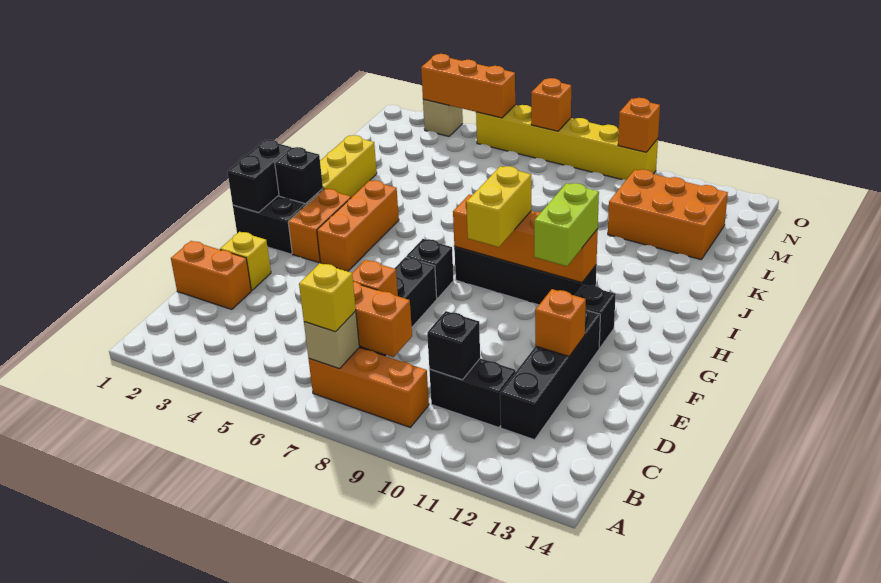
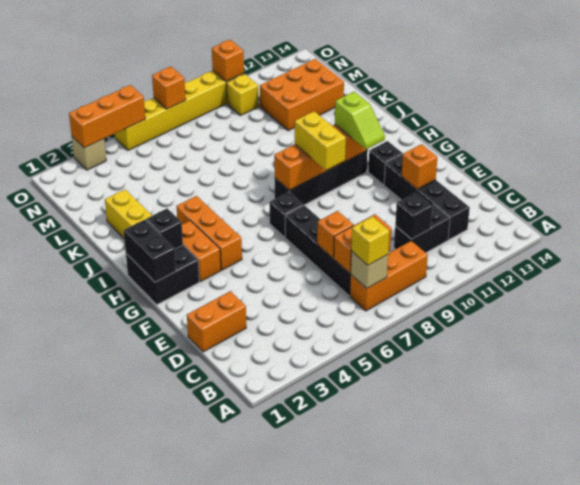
yellow 1x1 brick [220,232,271,290] -> yellow 1x1 brick moved to [226,74,259,116]
lime 1x2 brick [534,183,599,266] -> lime 1x2 slope [335,92,385,149]

